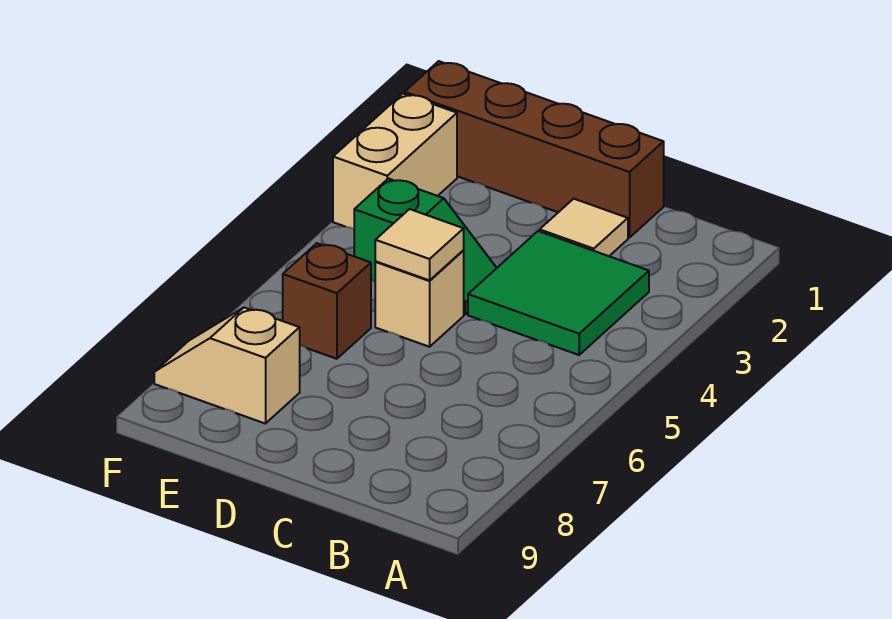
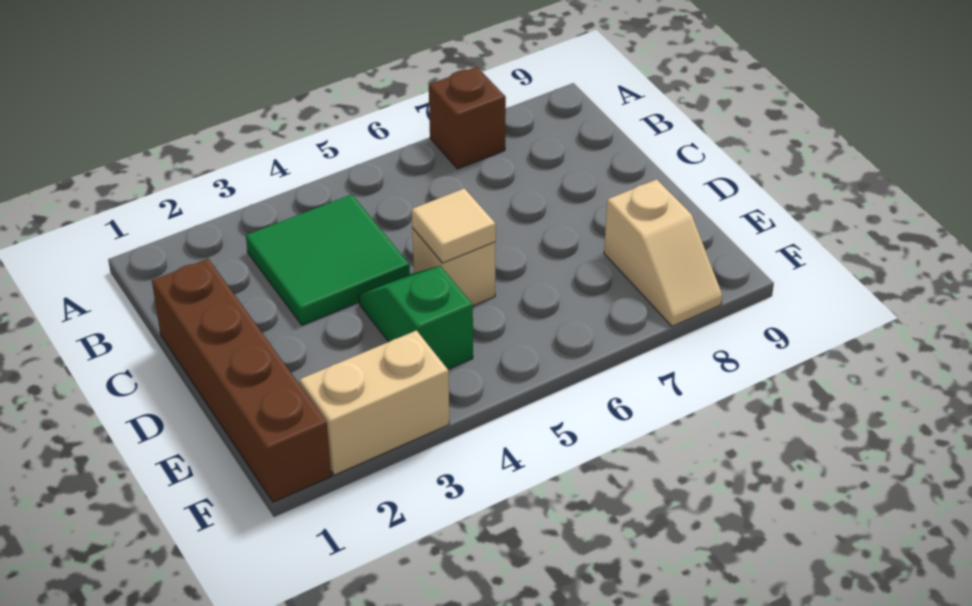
tan 1x1 tile [540,199,628,256] -> none
brown 1x1 brick [283,243,371,359] -> brown 1x1 brick moved to [429,67,506,169]

